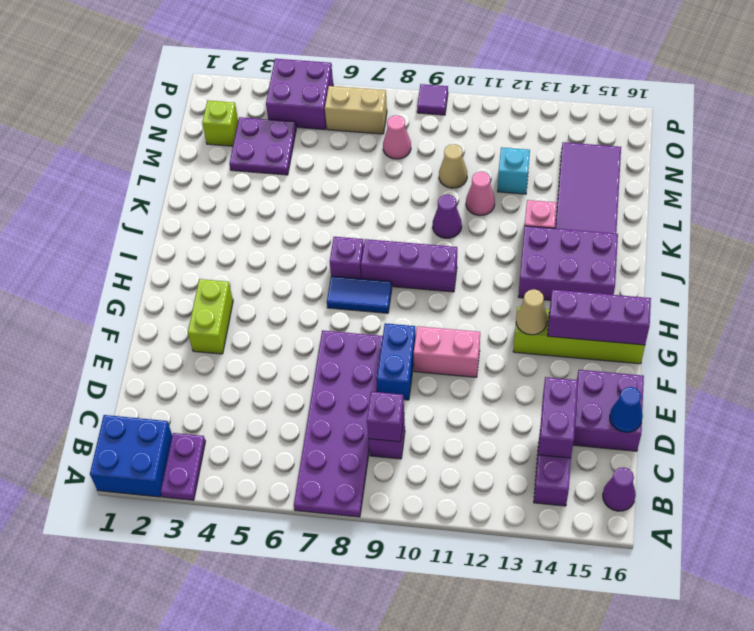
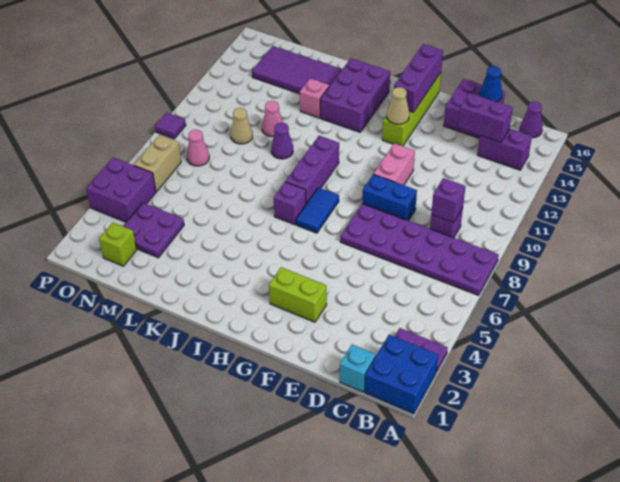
cyan 1x1 brick [498,147,530,194] -> cyan 1x1 brick moved to [340,344,376,392]

